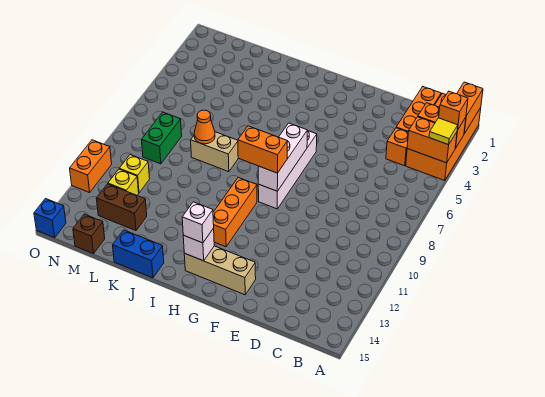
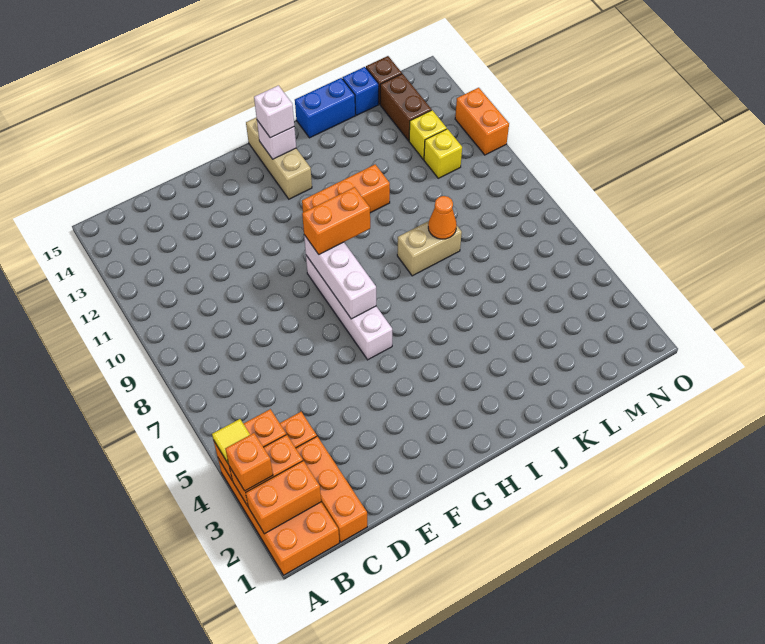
orange 1x2 brick [457,82,483,134] -> orange 1x2 brick turned to [246,461,321,534]
tan 1x3 brick [184,246,256,295] -> tan 1x3 brick turned to [246,117,312,199]
orange 1x3 brick [213,177,257,247] -> orange 1x3 brick turned to [302,164,390,213]
brown 1x2 brick [96,184,147,231] -> brown 1x2 brick turned to [380,74,432,141]
green 1x2 brick [142,112,182,164] -> none
blue 1x1 brick [34,199,66,238] -> blue 1x1 brick moved to [343,67,379,115]

